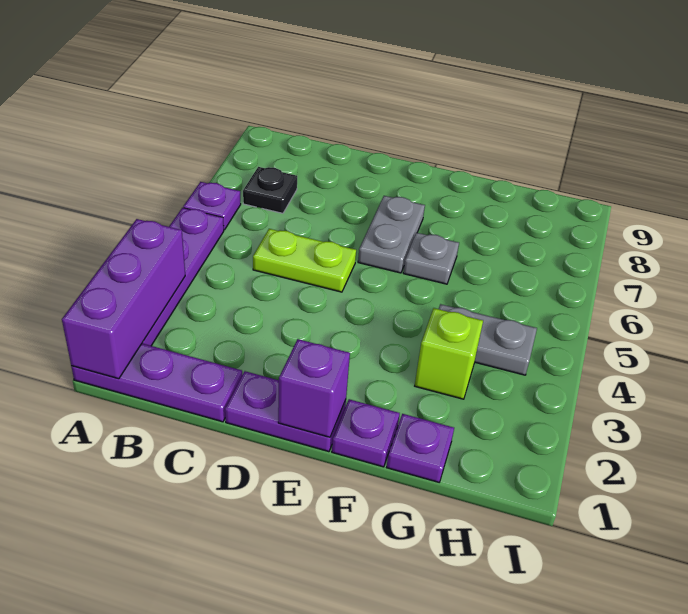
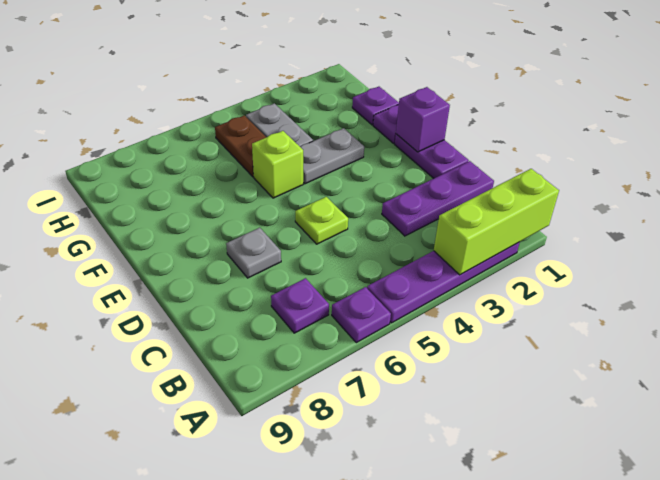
purple 1x3 plate [71,344,242,422] -> purple 1x3 plate turned to [382,161,494,236]
purple 1x3 brick [62,219,185,379] -> lime 1x3 brick [434,169,559,275]
black 1x1 plate [243,167,297,213] -> purple 1x1 plate [271,278,329,333]
lime 1x2 plate [253,229,356,292] -> lime 1x1 plate [295,197,348,244]
grey 1x2 plate [358,196,425,273] -> grey 1x2 plate moved to [301,128,364,184]
grey 1x1 plate [403,233,459,284] -> grey 1x1 plate moved to [226,228,281,278]
lime 1x1 brick [415,308,483,399] -> lime 1x1 brick moved to [252,131,303,198]
none -> brown 1x2 plate [215,115,266,177]

